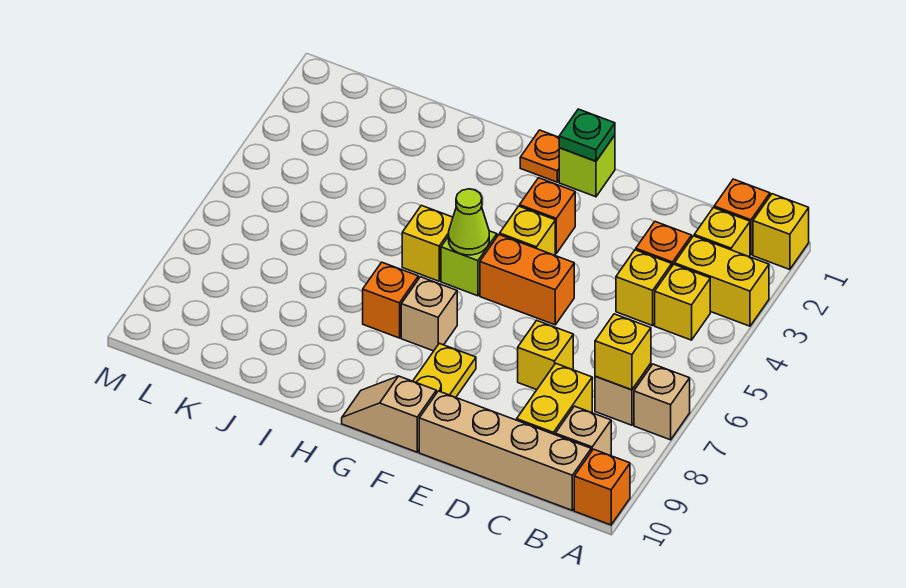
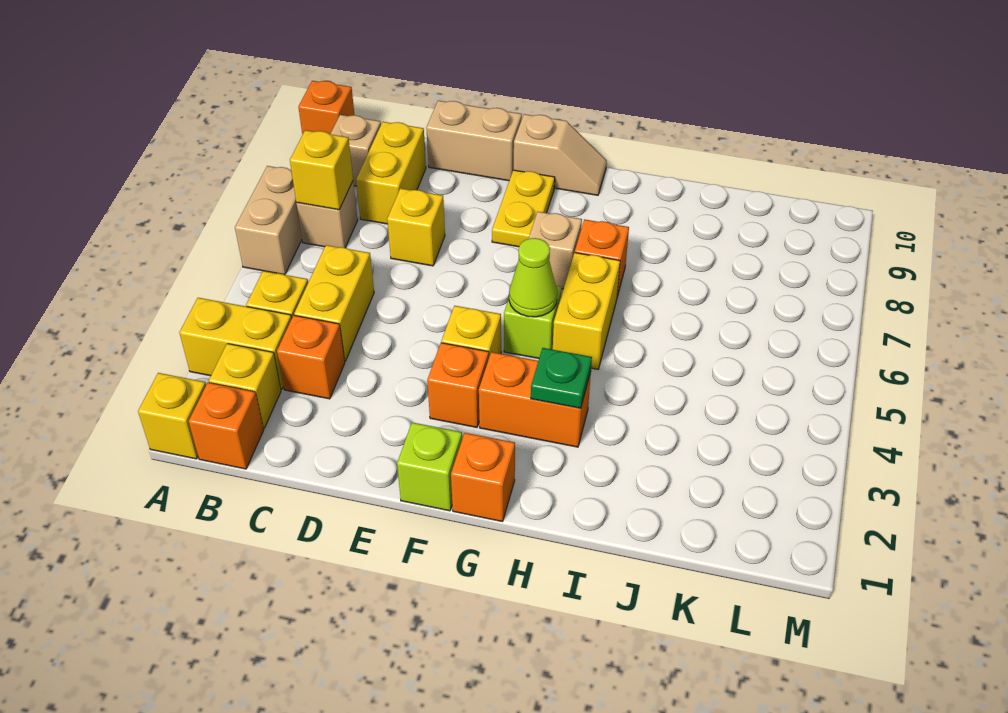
tan 1x1 brick [634,364,690,440] -> tan 1x2 brick [235,166,302,275]
tan 1x4 brick [419,391,591,510] -> tan 1x2 brick [426,101,522,181]
yellow 1x1 brick [616,250,672,326] -> yellow 1x2 brick [294,245,374,361]
orange 1x2 brick [480,235,574,325] -> orange 1x2 brick moved to [479,352,591,447]
green 1x1 plate [559,109,615,161] -> green 1x1 plate moved to [531,348,592,408]
orange 1x1 plate [520,130,559,182] -> orange 1x1 brick [451,433,515,522]
yellow 1x1 brick [402,205,453,281] -> yellow 1x2 brick [553,253,620,369]

